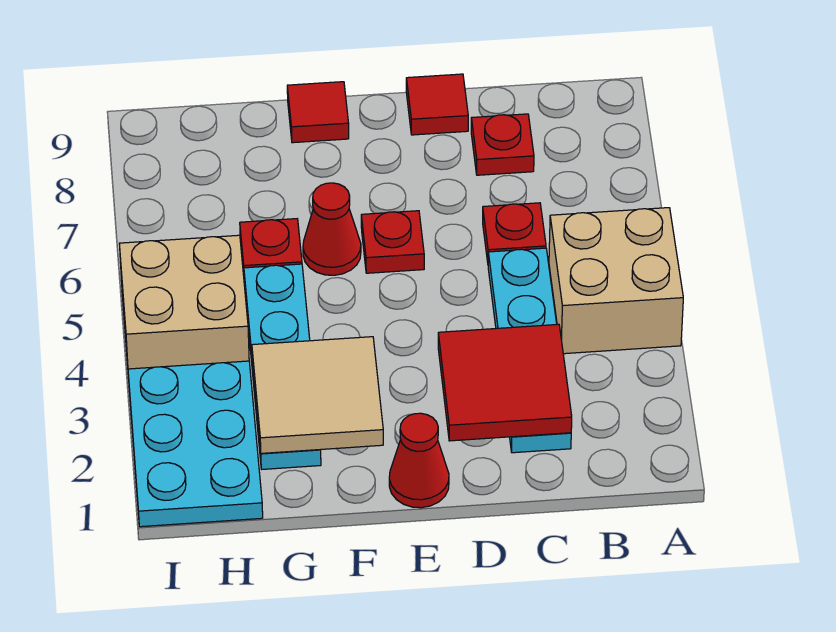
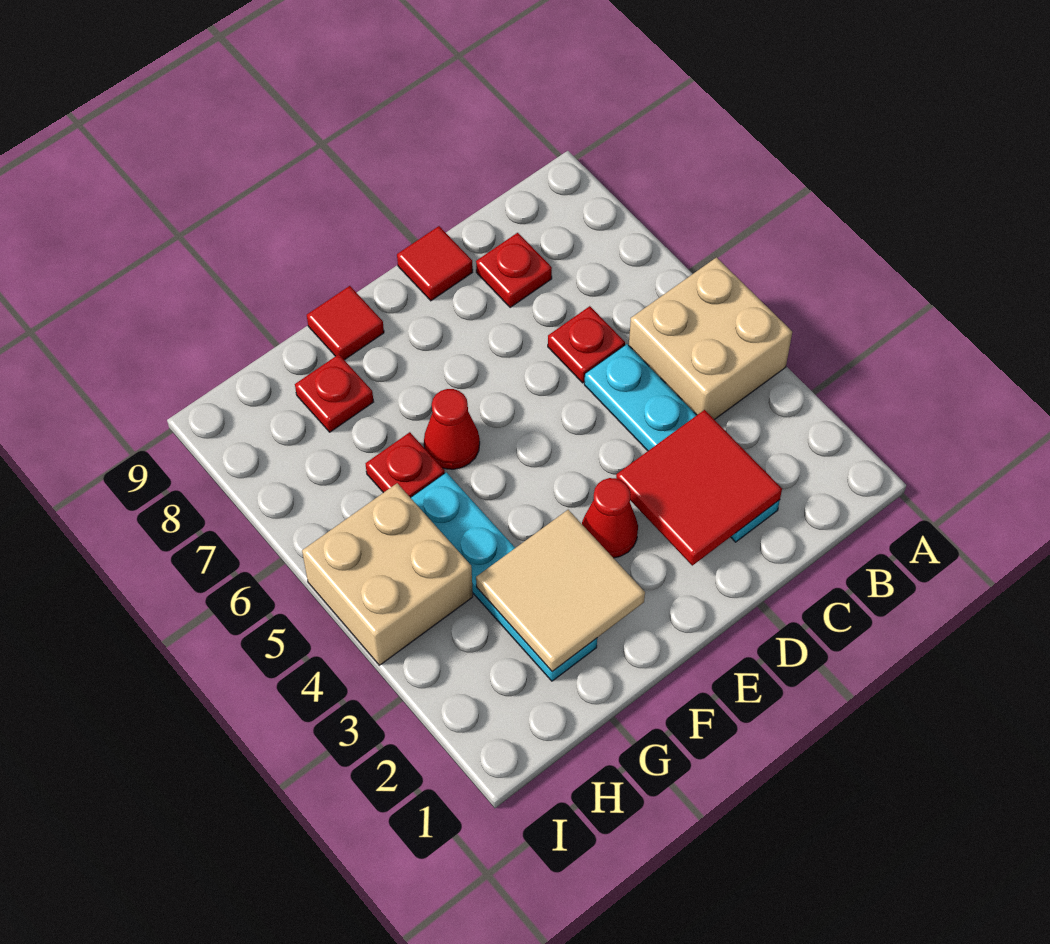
red 1x1 cone [389,413,449,508] -> red 1x1 cone moved to [582,478,638,558]
red 1x1 plate [361,211,424,273] -> red 1x1 plate moved to [295,354,374,432]
cyan 2x3 plate [128,361,263,527] -> none

